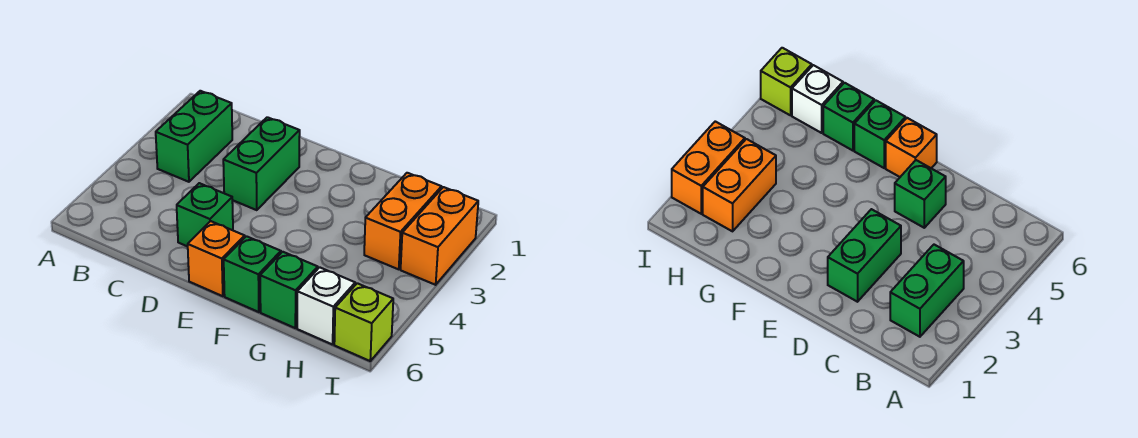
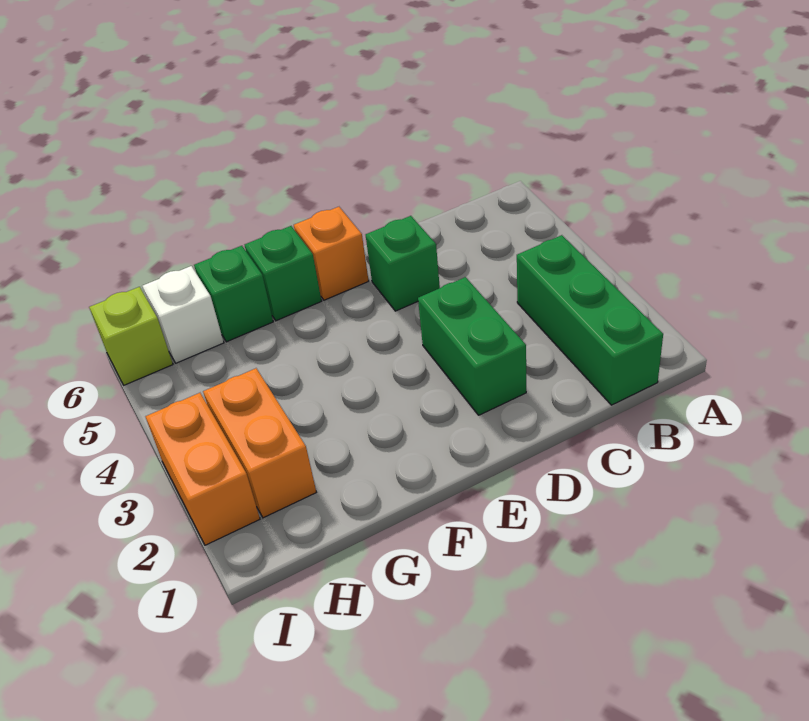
green 1x2 brick [156,91,232,182] -> green 1x3 brick [517,235,663,405]

